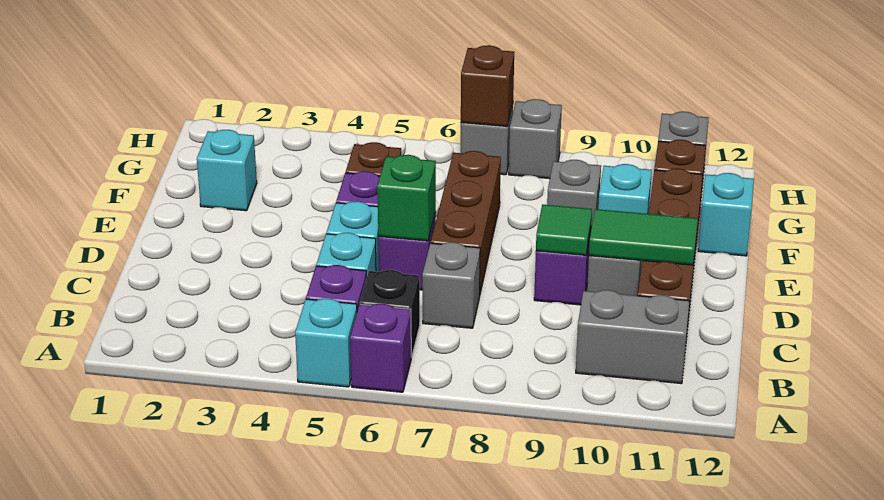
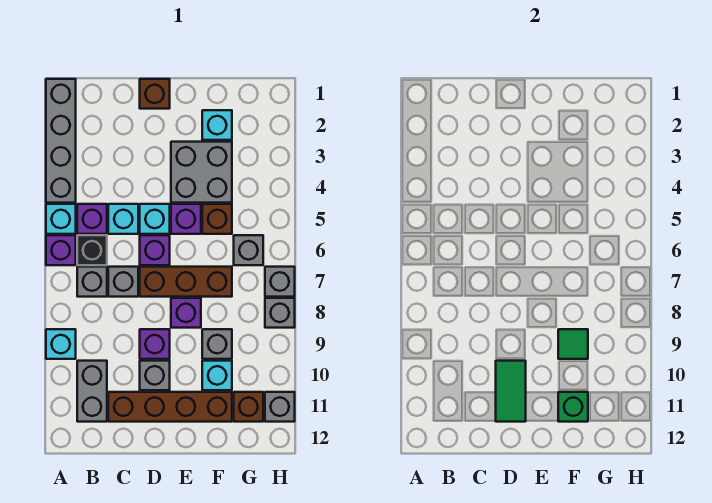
none -> grey 1x4 brick [46,79,76,203]
none -> grey 1x1 brick [77,267,107,297]
green 1x1 brick [377,155,436,241] -> green 1x1 brick moved to [558,392,588,422]
green 1x1 tile [536,204,592,255] -> green 1x1 tile moved to [558,329,588,359]
none -> grey 2x2 brick [171,142,232,203]
none -> purple 1x1 brick [171,298,201,328]
cyan 1x1 brick [698,173,754,256] -> cyan 1x1 brick moved to [46,329,76,359]
none -> grey 1x1 brick [234,235,263,265]
brown 1x1 brick [461,45,514,126] -> brown 1x1 brick moved to [140,79,170,109]

